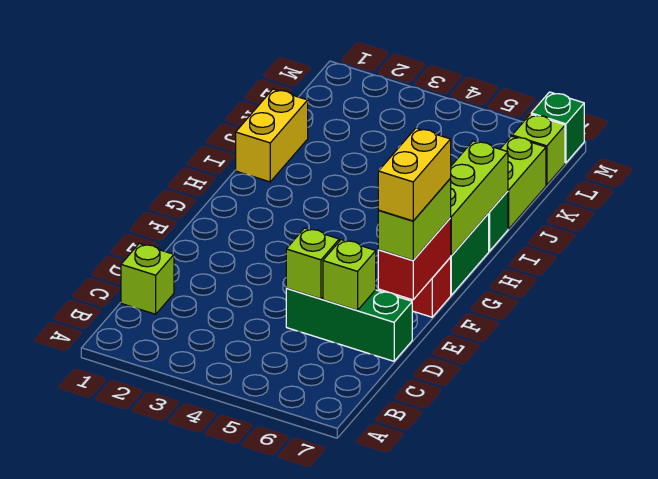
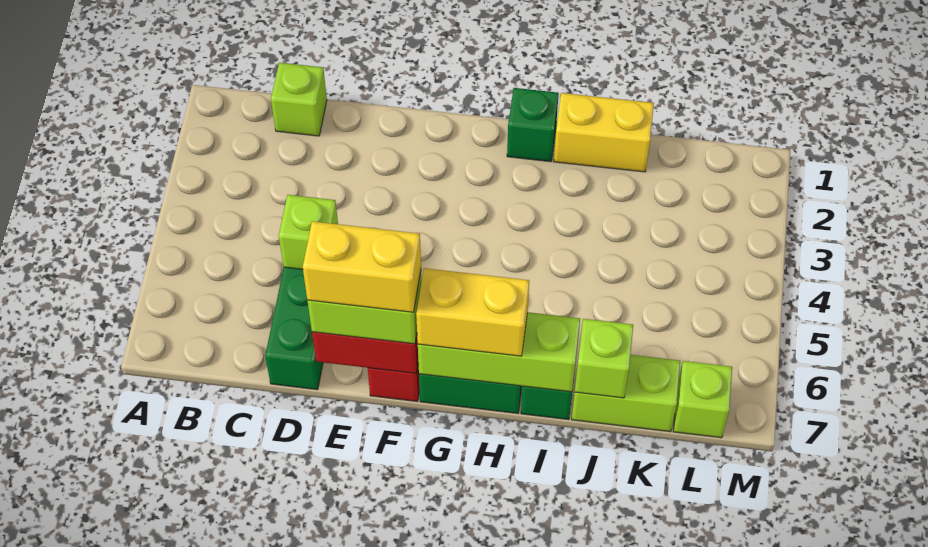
lime 1x1 brick [323,240,376,310] -> lime 1x1 brick moved to [575,319,633,398]
none -> yellow 1x2 brick [416,268,529,356]
green 1x1 brick [531,92,584,163] -> green 1x1 brick moved to [507,88,559,162]

